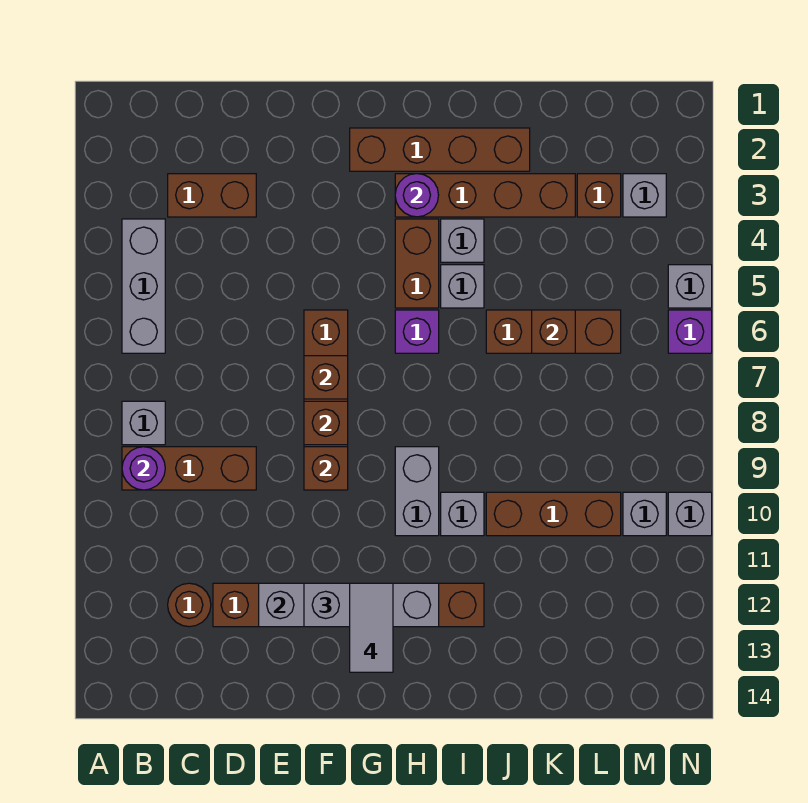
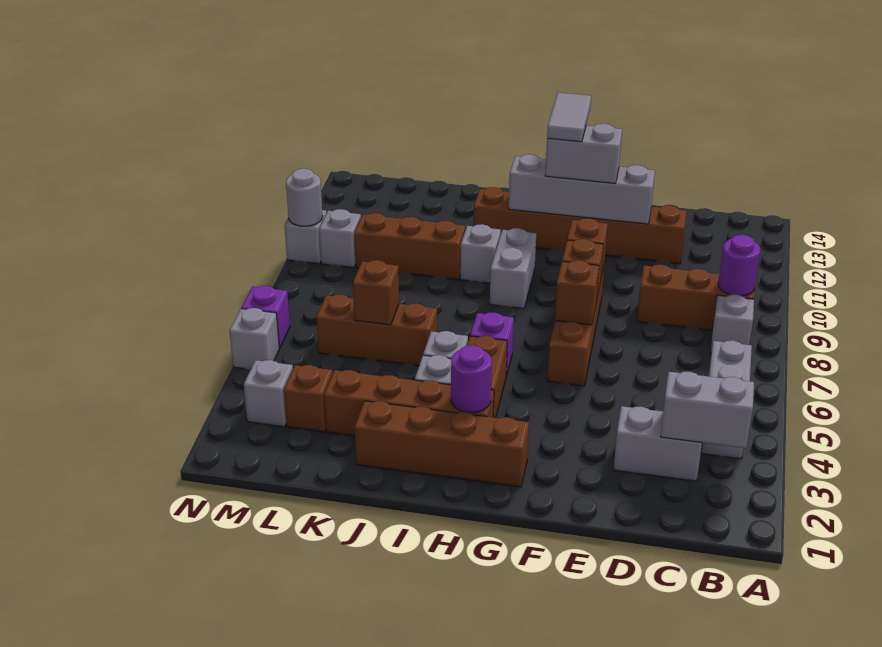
none -> grey 1x2 brick [661,372,754,448]
brown 1x2 brick [168,174,256,217] -> grey 1x2 brick [614,406,702,481]
brown 1x1 round brick [168,583,211,627] -> none
none -> grey 1x1 round brick [286,169,322,226]

